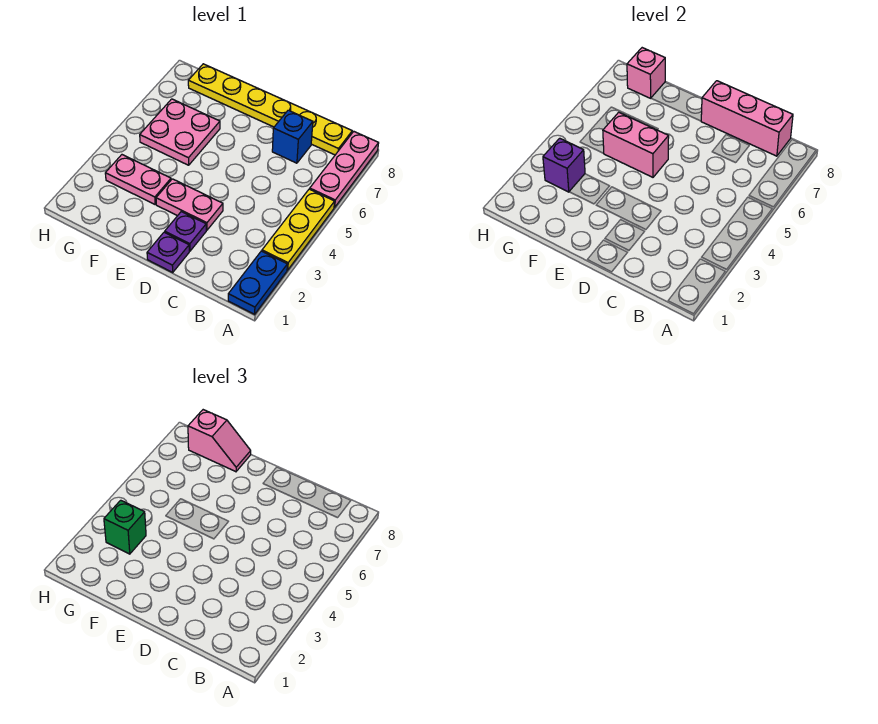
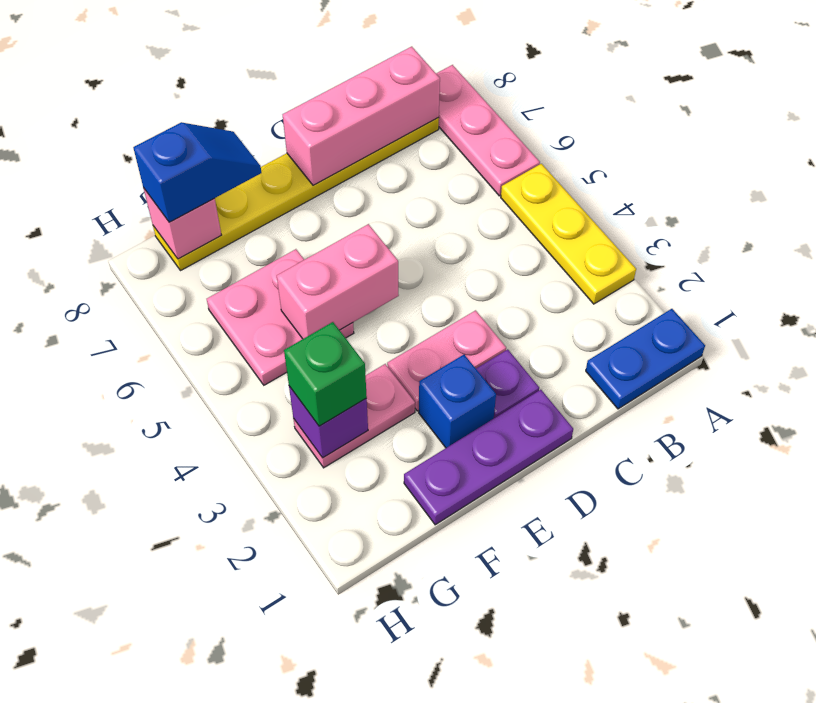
blue 1x2 plate [228,251,287,314] -> blue 1x2 plate turned to [586,309,705,409]
blue 1x1 brick [272,110,313,163] -> blue 1x1 brick moved to [419,355,496,448]
purple 1x1 plate [147,232,189,272] -> purple 1x3 plate [404,390,573,525]
pink 1x2 slope [188,410,251,472] -> blue 1x2 slope [133,122,261,222]

